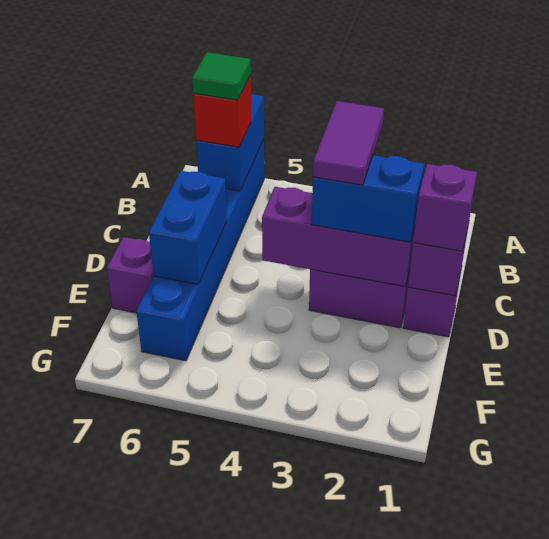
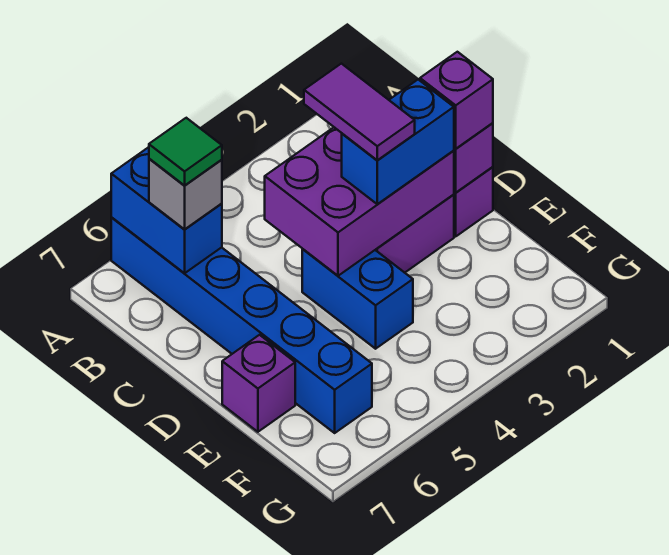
red 1x1 brick [193,76,251,147] -> grey 1x1 brick [149,159,222,229]
purple 1x3 brick [262,187,415,287] -> purple 2x3 brick [265,127,454,276]
blue 1x2 brick [149,171,227,284] -> blue 1x2 brick moved to [302,249,413,349]

